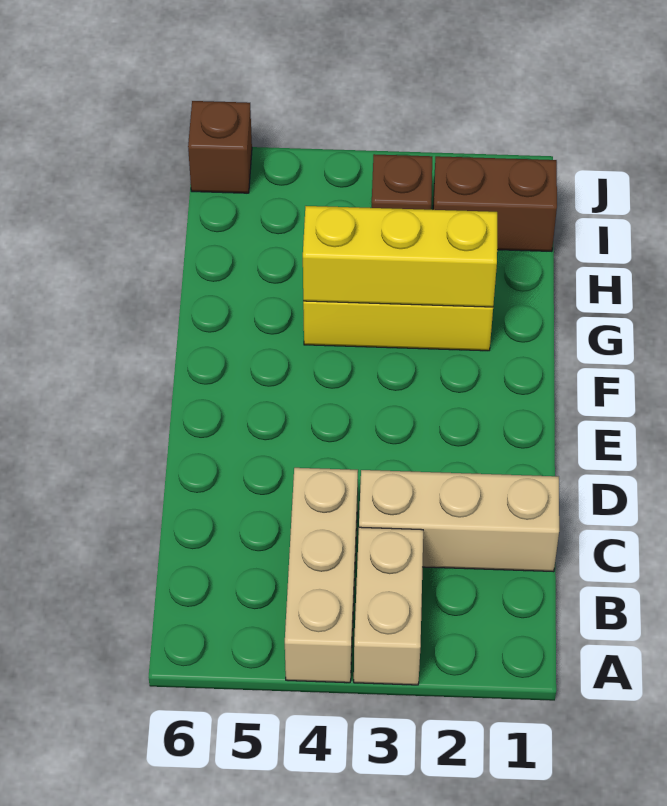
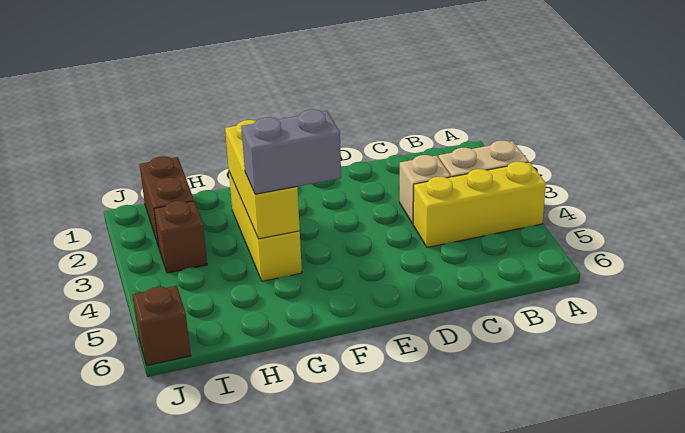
tan 1x3 brick [285,468,358,683] -> yellow 1x3 brick [413,162,546,247]
tan 1x3 brick [359,470,559,572] -> tan 1x1 brick [400,155,451,224]
none -> grey 1x2 brick [241,110,341,194]

